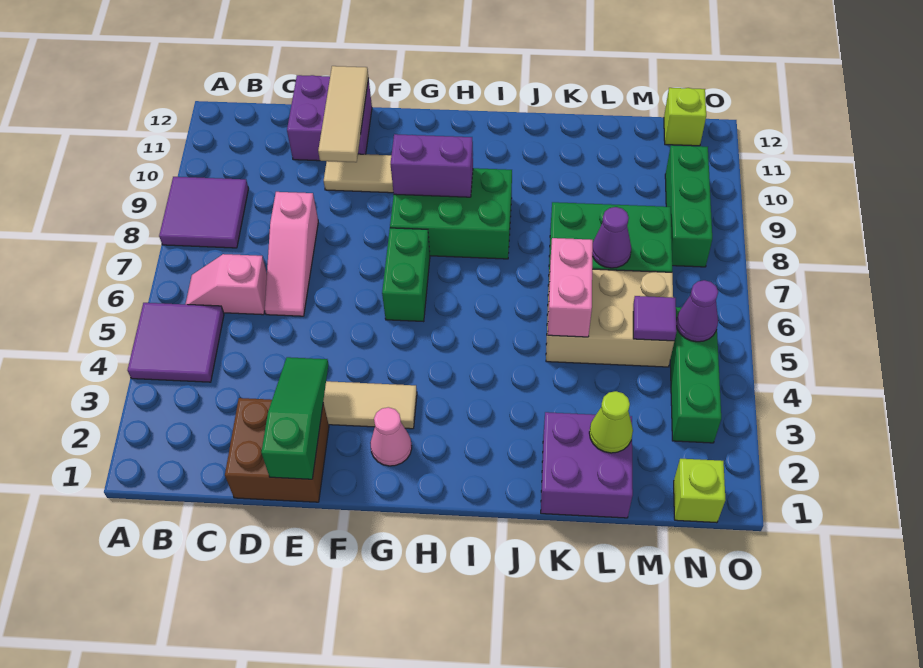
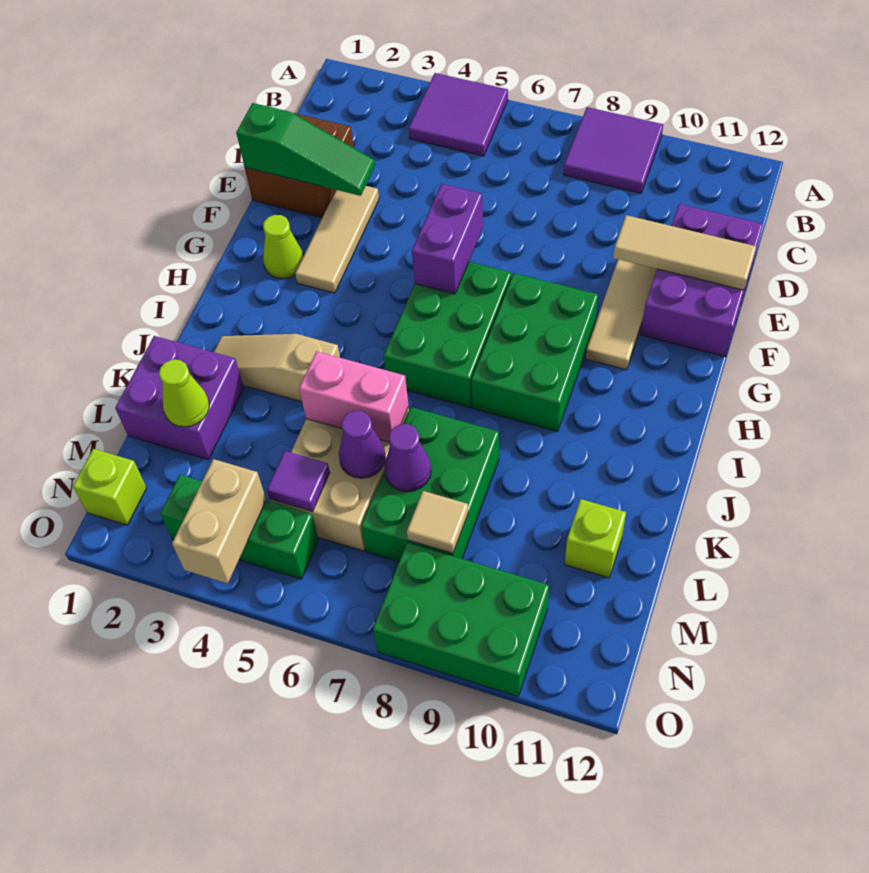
pink 1x2 slope [186,254,267,315] -> none
pink 1x3 slope [265,192,318,316] -> none
purple 2x2 brick [287,75,372,161] -> purple 2x3 brick [641,204,763,357]
pink 1x1 cone [370,407,412,466] -> lime 1x1 cone [263,215,303,279]
green 1x2 brick [382,228,430,322] -> green 2x3 brick [384,262,512,407]
purple 1x2 brick [390,134,473,197] -> purple 1x2 brick moved to [412,184,483,294]
none -> tan 1x3 slope [214,334,340,402]
none -> tan 1x1 tile [407,491,468,553]
none -> tan 1x2 brick [172,459,266,584]
purple 1x1 cone [676,280,718,342] -> purple 1x1 cone moved to [339,411,386,478]
green 1x3 brick [665,145,712,267] -> green 2x3 brick [373,542,549,696]
lime 1x1 brick [664,88,706,146] -> lime 1x1 brick moved to [565,499,626,578]

